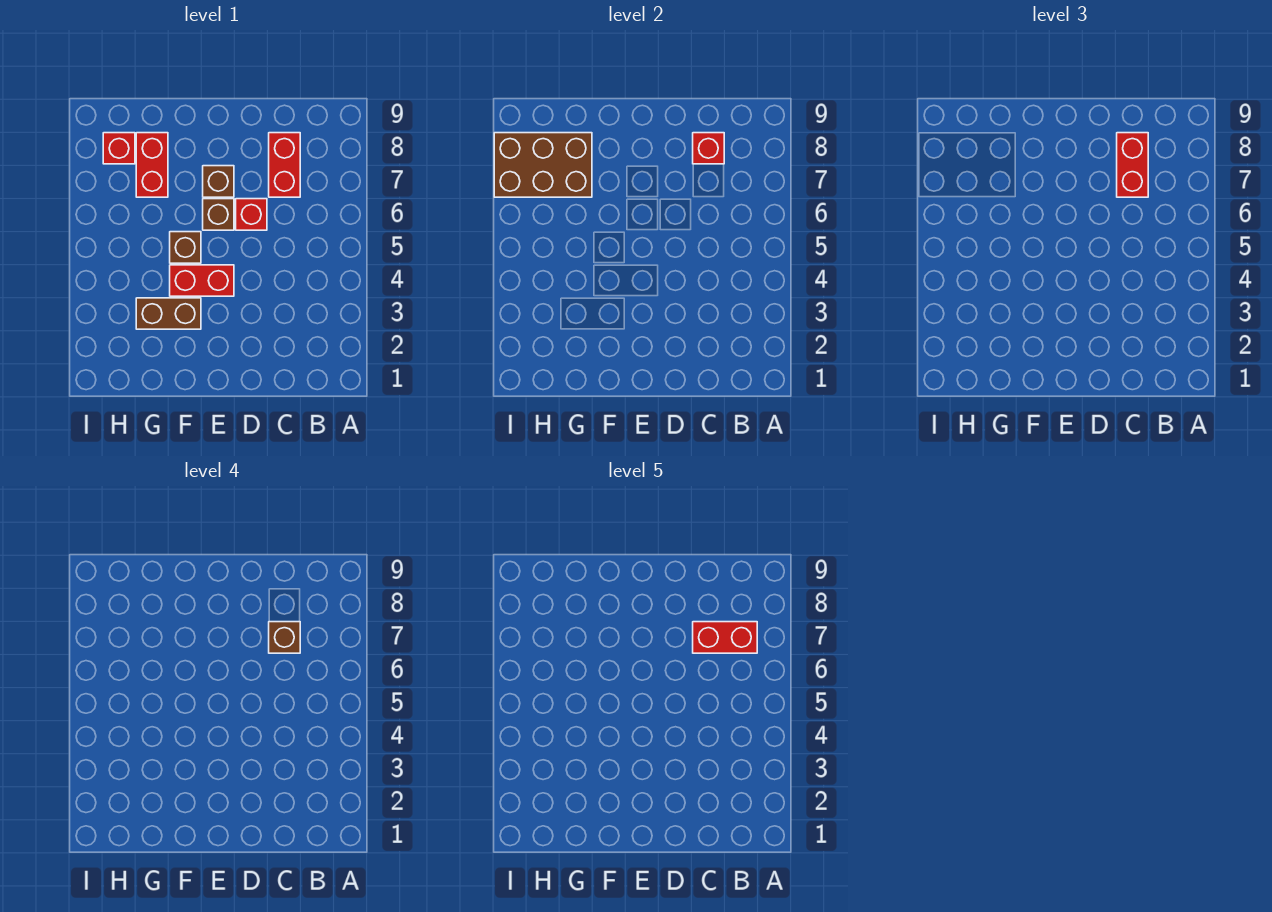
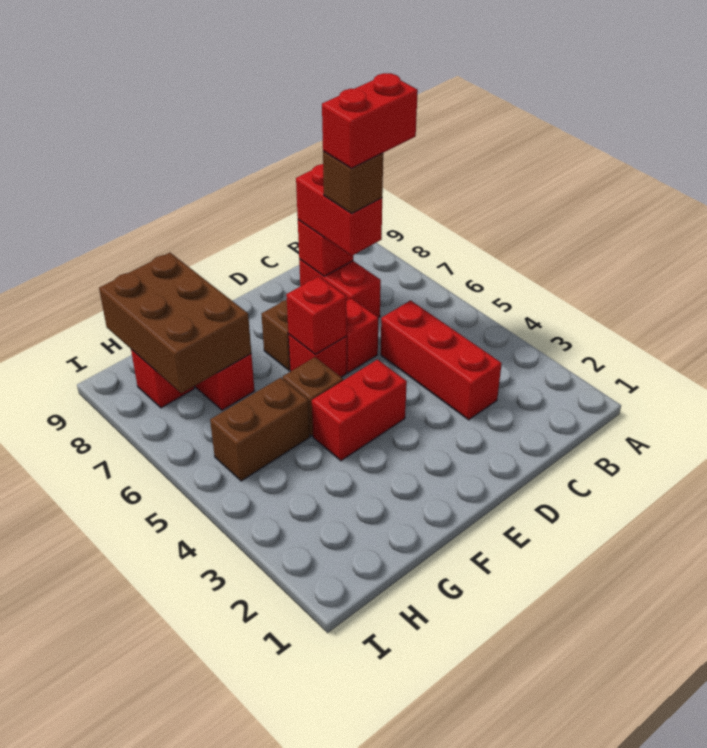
none -> red 1x3 brick [381,300,502,420]
brown 1x1 brick [203,199,234,230] -> red 1x1 brick [289,335,347,377]
none -> red 1x1 brick [286,276,347,354]
brown 1x2 brick [136,298,201,329] -> brown 1x2 brick moved to [210,378,310,481]
brown 2x3 brick [494,133,592,197] -> brown 2x3 brick turned to [99,253,251,393]

